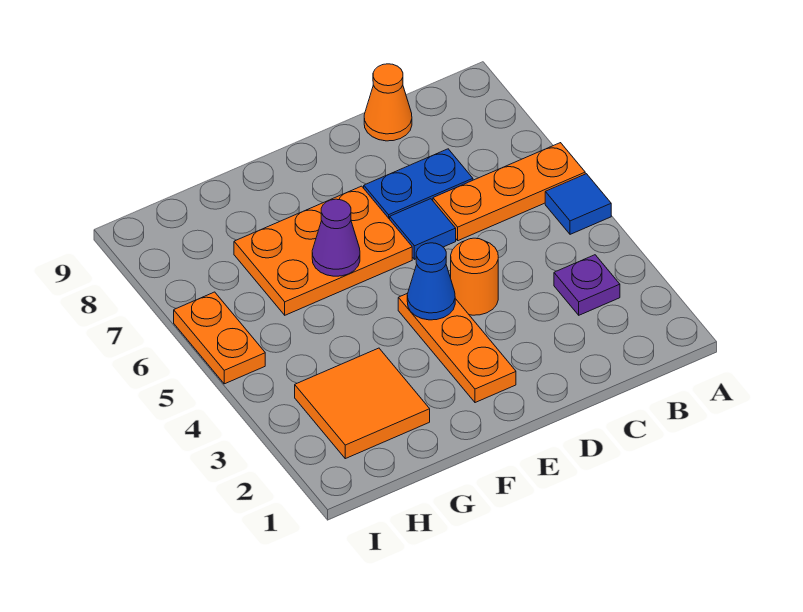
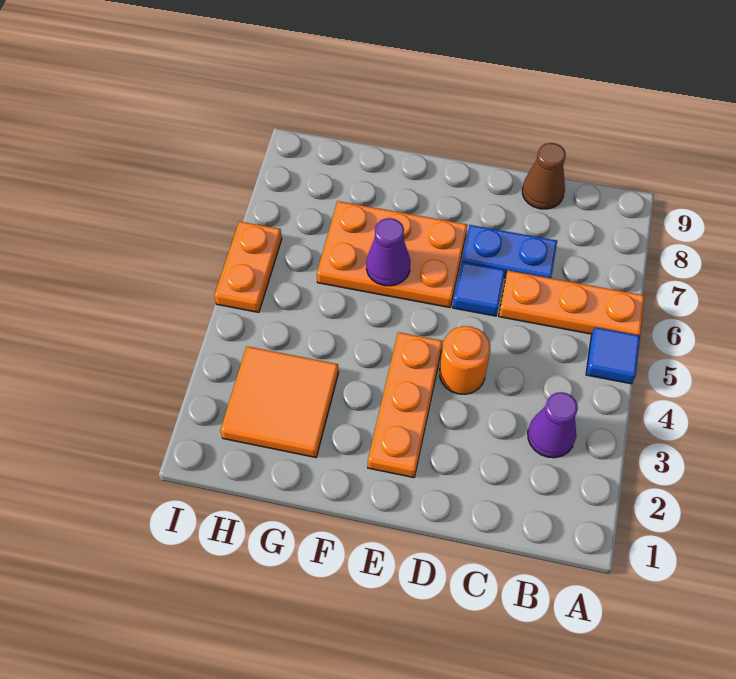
purple 1x1 plate [554,255,620,315] -> purple 1x1 cone [528,392,578,458]
orange 1x1 cone [364,64,412,141] -> brown 1x1 cone [522,143,566,209]
blue 1x1 cone [407,243,455,320] -> none

